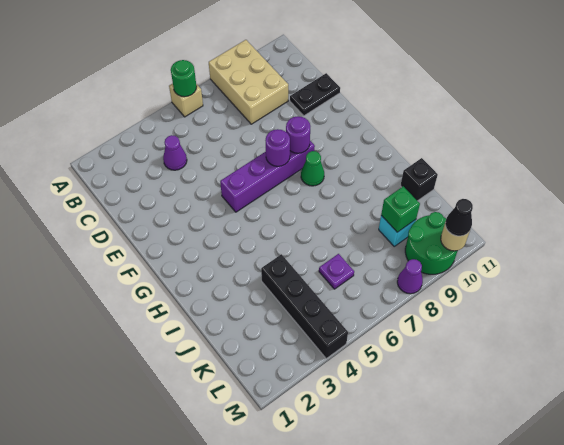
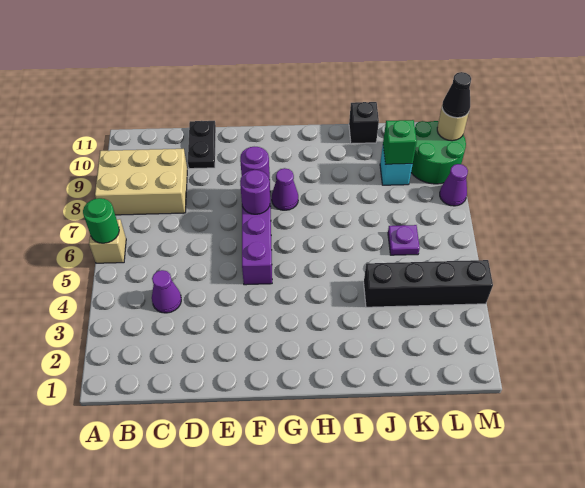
green 1x1 cone [301,151,324,186] -> purple 1x1 cone [272,168,298,210]

